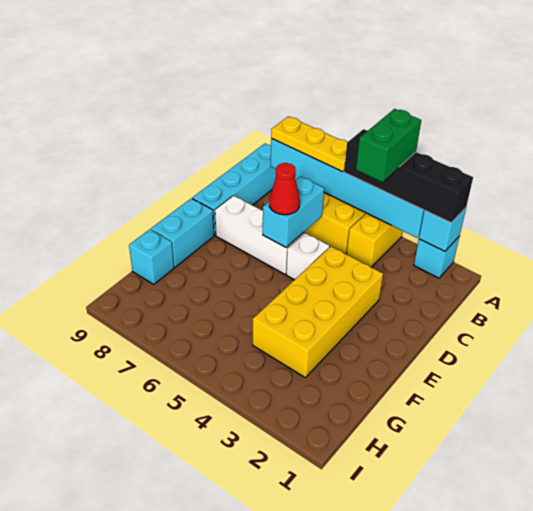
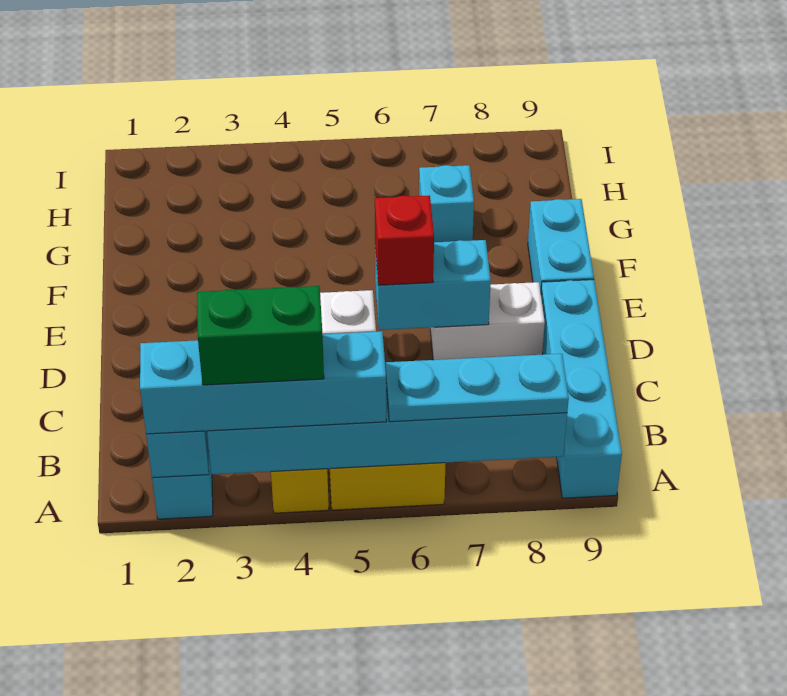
black 1x4 brick [344,129,473,223] -> cyan 1x4 brick [140,331,386,434]
green 1x2 brick [356,109,421,182] -> green 1x2 brick turned to [197,286,324,385]
yellow 1x3 plate [271,116,347,172] -> cyan 1x3 plate [386,354,569,422]
cyan 1x2 brick [263,176,324,247] -> cyan 1x2 brick turned to [375,240,491,330]
yellow 2x4 brick [253,246,383,377] -> none
white 1x3 brick [215,196,304,274] -> white 1x2 brick [430,282,545,360]
red 1x1 cone [269,163,300,215] -> red 1x1 brick [375,195,434,285]
cyan 1x1 brick [129,229,174,284] -> cyan 1x1 brick moved to [419,165,474,242]

